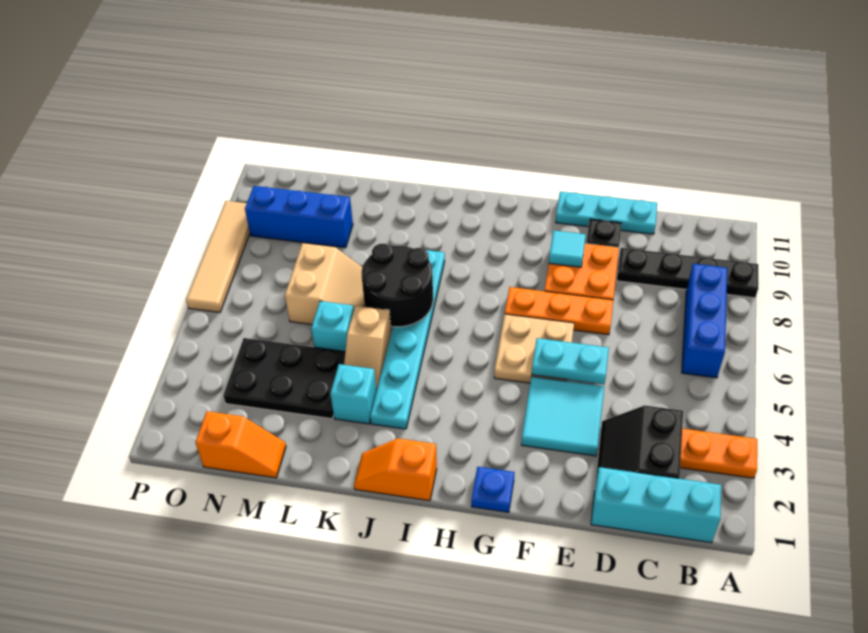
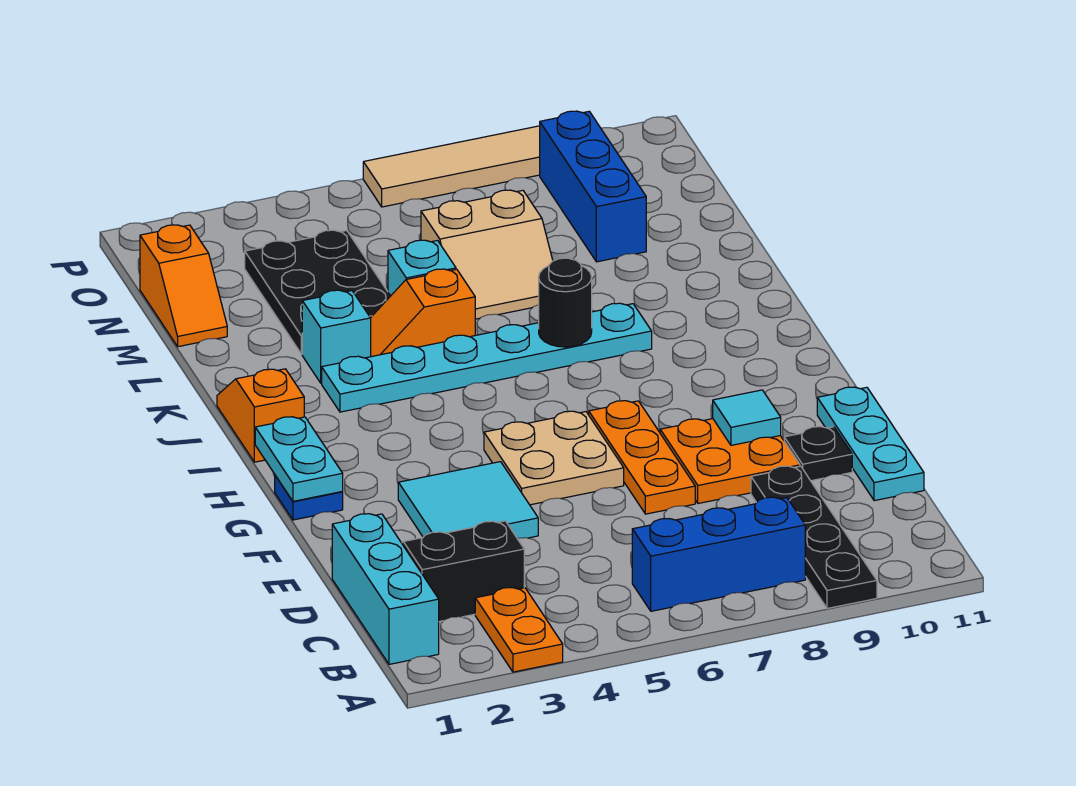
cyan 1x2 plate [532,338,609,384] -> cyan 1x2 plate moved to [255,417,343,501]
black 2x2 round brick [361,244,433,327] -> black 1x1 round brick [539,258,592,347]
tan 1x2 slope [344,306,391,391] -> orange 1x2 slope [371,269,475,357]

